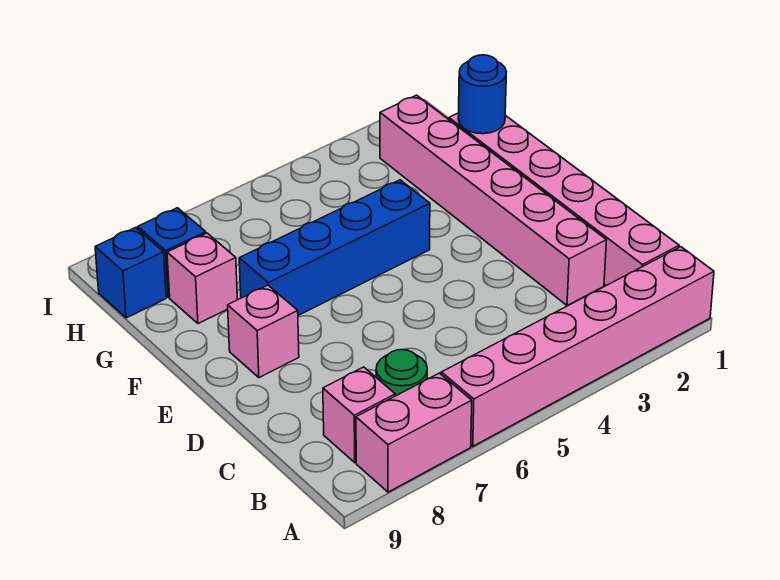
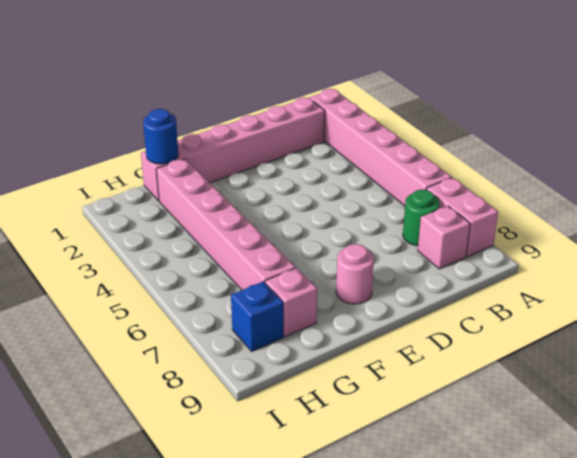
pink 1x6 brick [380,95,606,306] -> pink 1x6 brick turned to [156,159,296,290]
pink 1x1 brick [228,285,299,378] -> pink 1x1 round brick [336,244,374,304]
blue 1x4 brick [239,180,430,315] -> none
blue 1x1 brick [95,228,166,318] -> none

